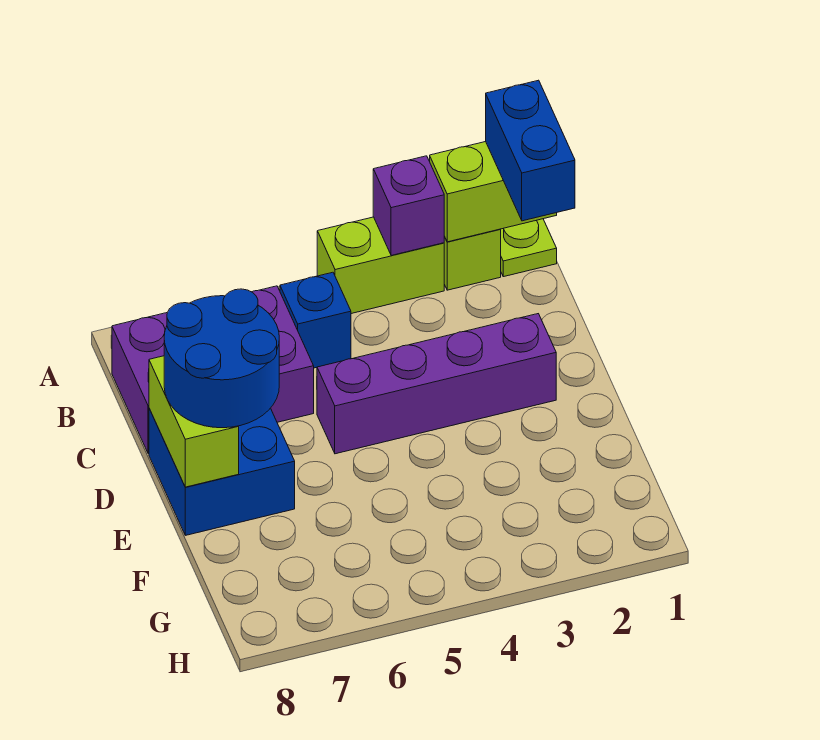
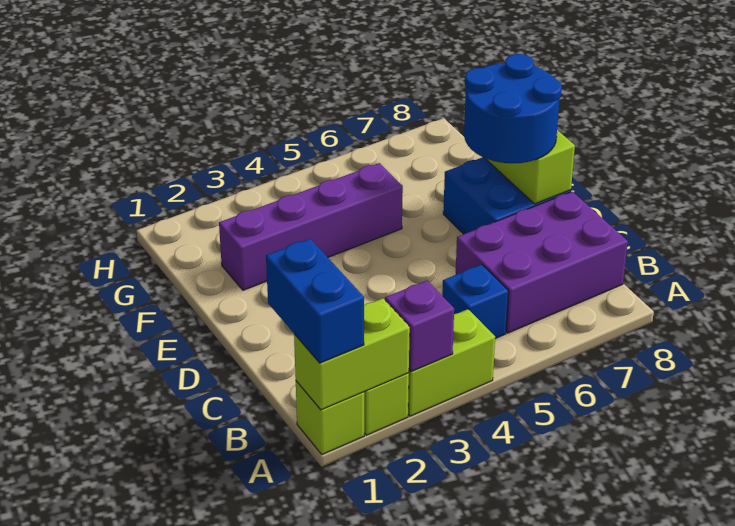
lime 1x1 plate [500,219,557,277] -> lime 1x1 brick [296,381,364,454]
purple 1x4 brick [317,314,556,454] -> purple 1x4 brick moved to [219,163,403,290]

